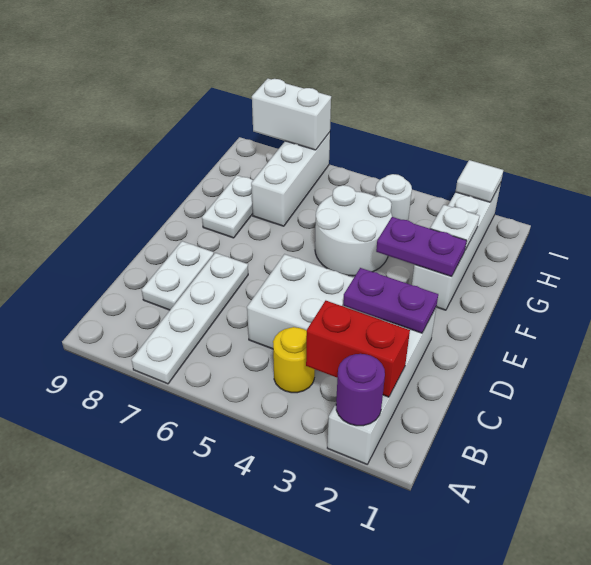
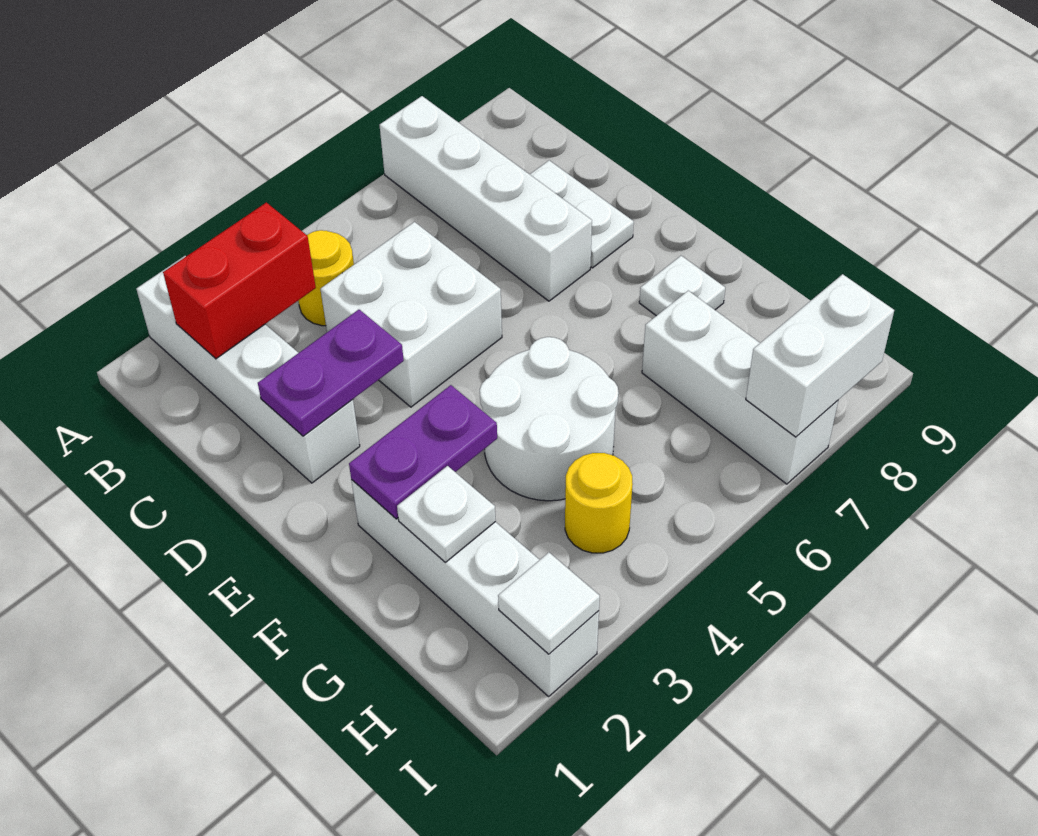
purple 1x1 round brick [336,354,385,426] -> none
white 1x4 plate [132,253,248,384] -> white 1x4 brick [380,96,592,301]
white 1x2 plate [202,175,253,238] -> white 1x1 plate [639,256,725,316]
white 1x1 round brick [375,174,412,220] -> yellow 1x1 round brick [565,453,633,553]

